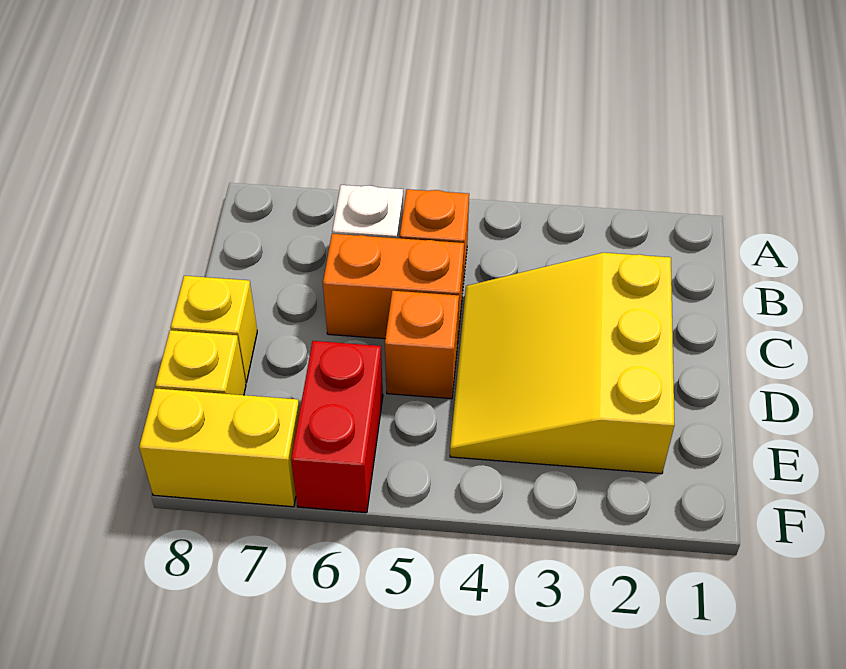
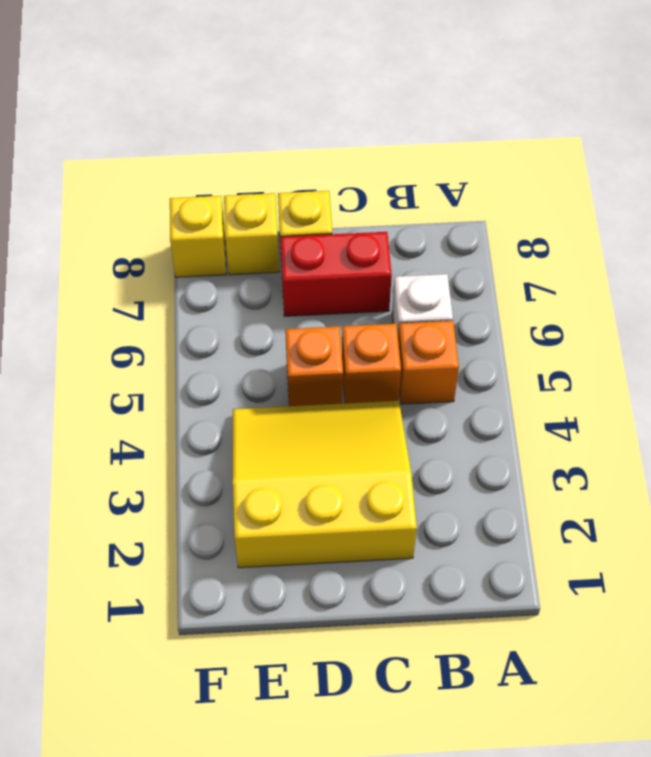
orange 1x2 brick [323,234,464,344] -> orange 1x1 brick [342,324,401,403]
red 1x2 brick [291,341,383,513] -> red 1x2 brick moved to [280,232,392,316]
yellow 1x2 brick [139,388,300,507] -> yellow 1x1 brick [170,196,226,277]

